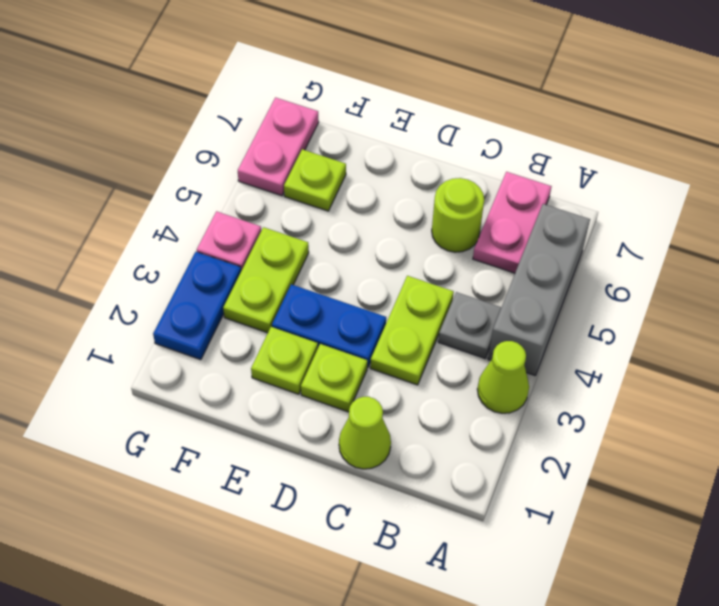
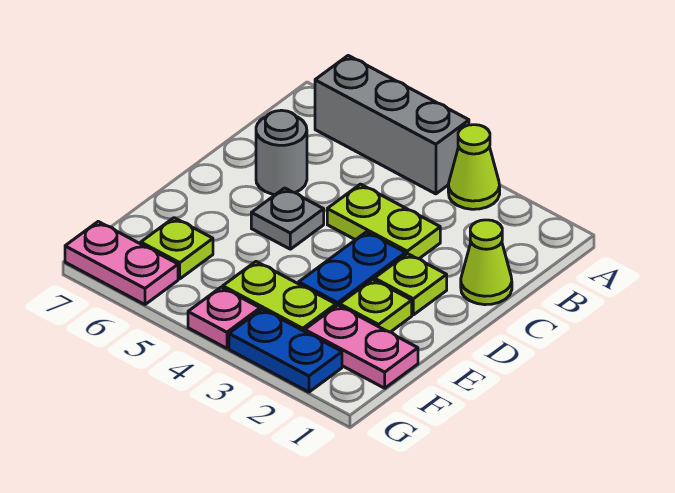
grey 1x1 plate [438,292,501,358] -> grey 1x1 plate moved to [251,188,324,249]
pink 1x2 plate [473,172,552,273] -> pink 1x2 plate moved to [305,305,418,388]
lime 1x1 round brick [432,178,484,252] -> grey 1x1 round brick [256,110,307,195]

